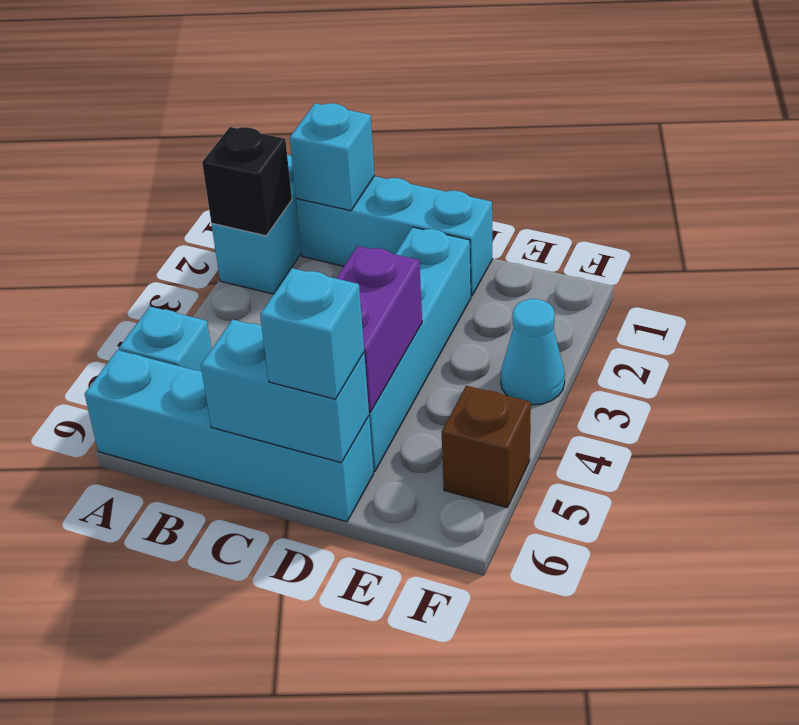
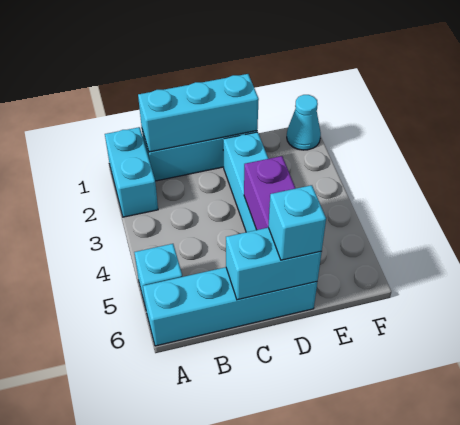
black 1x1 brick [202,127,292,236] -> none
cyan 1x1 brick [290,103,375,211] -> cyan 1x3 brick [138,74,259,152]
cyan 1x1 cone [501,299,565,405] -> cyan 1x1 cone moved to [287,95,321,150]
brown 1x1 brick [442,386,531,508] -> none

